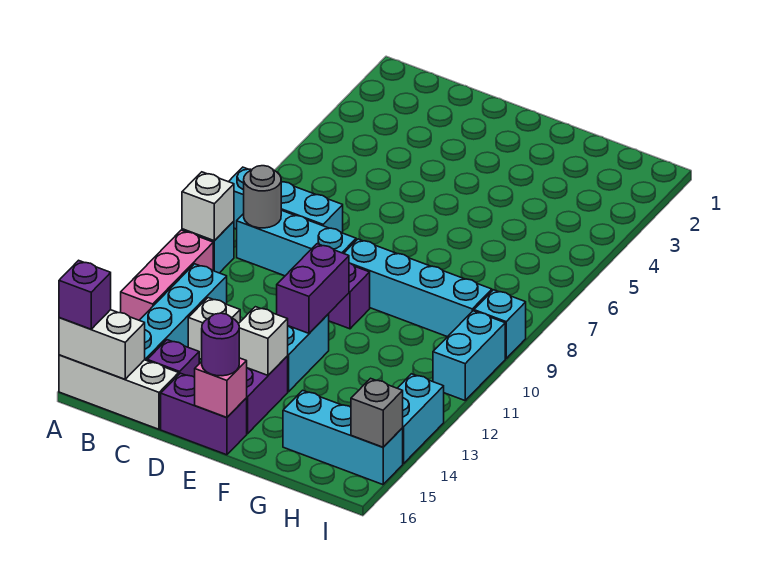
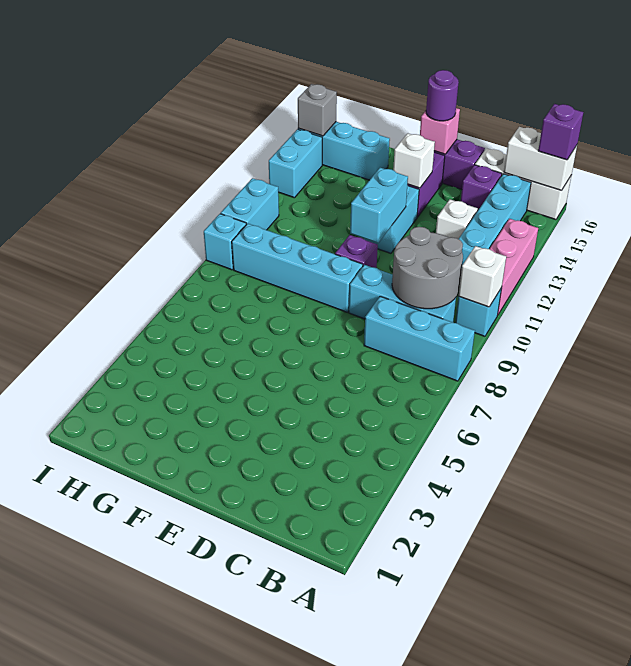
grey 1x1 round brick [244,166,281,228] -> grey 2x2 round brick [392,227,463,309]
purple 1x2 brick [277,244,349,333] -> cyan 1x2 brick [350,168,408,243]

